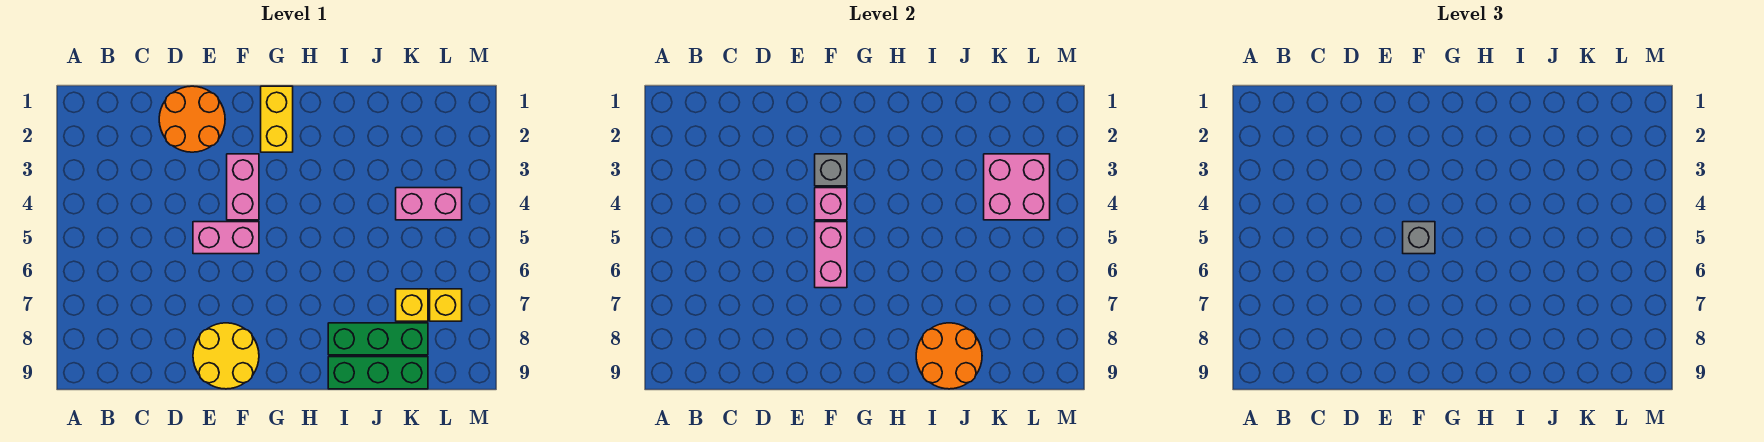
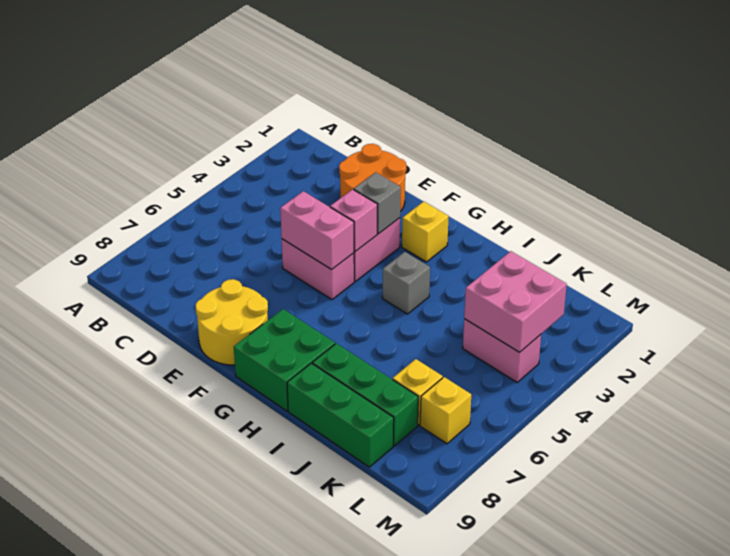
pink 1x2 brick [815,222,847,288] -> pink 1x2 brick turned to [280,191,354,270]
grey 1x1 brick [1403,222,1435,254] -> grey 1x1 brick moved to [382,252,430,314]
yellow 1x2 brick [261,86,293,152] -> yellow 1x1 brick [402,201,449,262]
none -> green 2x2 brick [234,309,335,411]
orange 2x2 round brick [916,323,982,389] -> none

